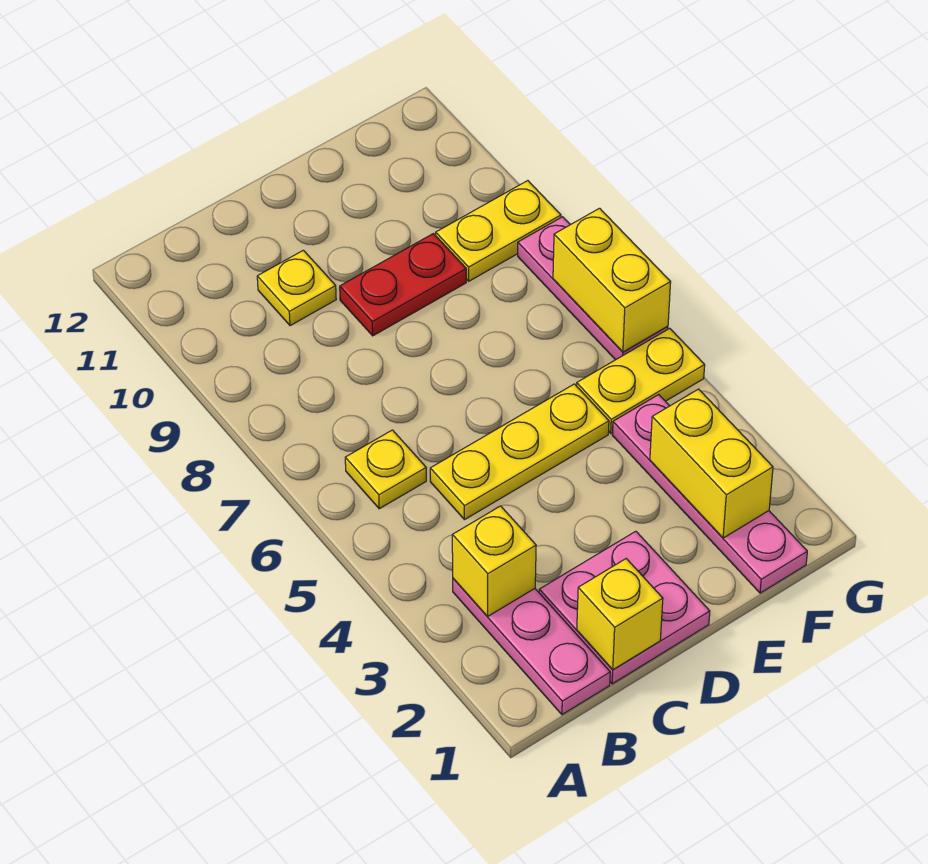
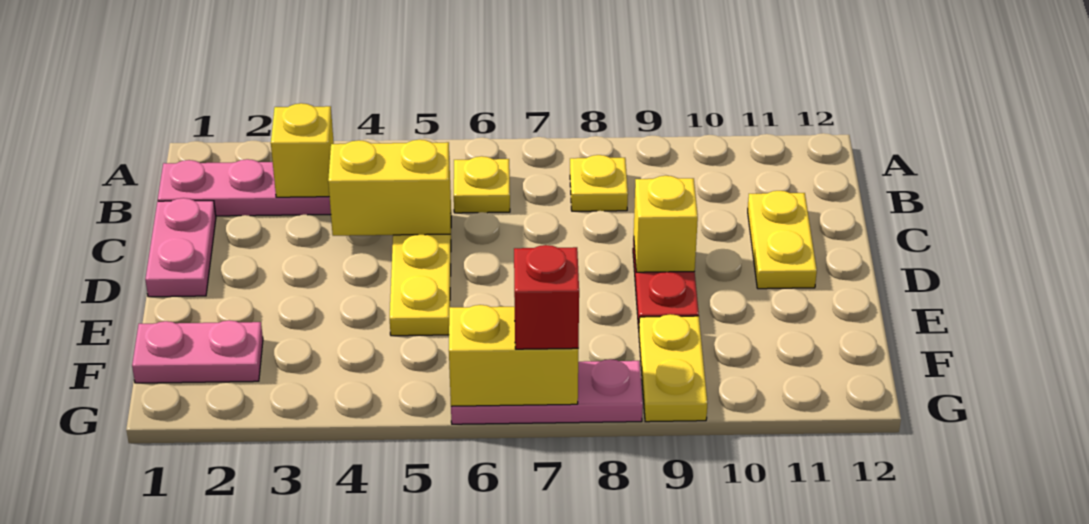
pink 2x2 plate [539,531,710,684] -> pink 1x2 plate [145,198,216,297]
yellow 1x1 brick [577,559,663,670] -> yellow 1x1 brick moved to [634,176,698,272]
yellow 1x1 plate [257,250,336,326] -> yellow 1x1 plate moved to [570,155,628,211]
pink 1x4 plate [612,395,807,593] -> pink 1x2 plate [132,320,263,383]
yellow 1x2 brick [650,389,773,538] -> yellow 1x2 brick moved to [328,140,451,236]
yellow 1x2 plate [577,328,705,433] -> yellow 1x2 plate moved to [748,191,817,289]
none -> red 1x1 brick [514,245,579,349]

